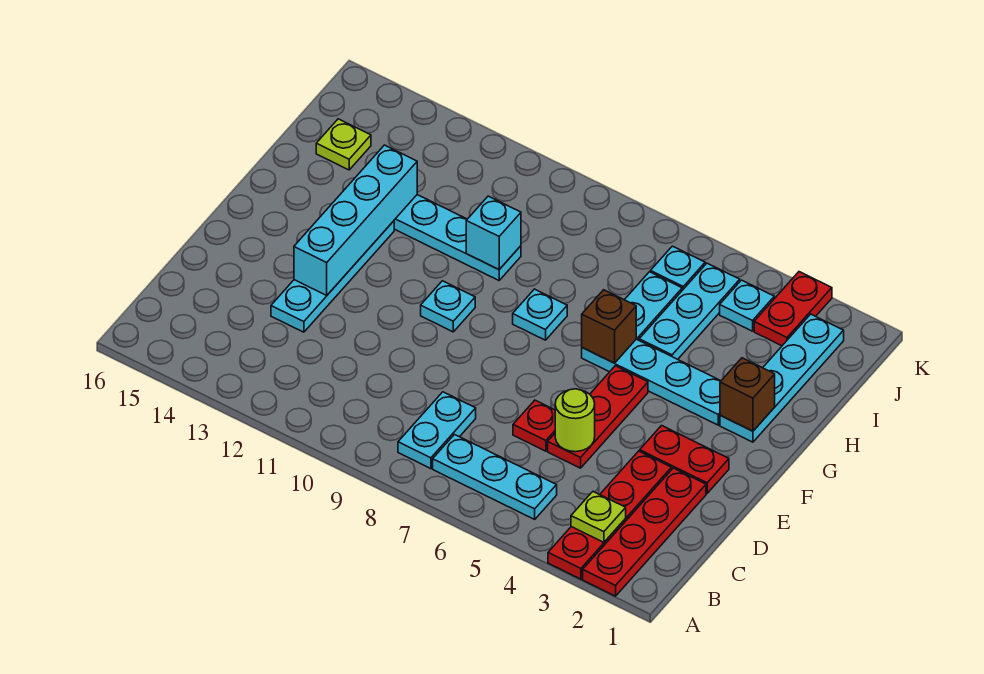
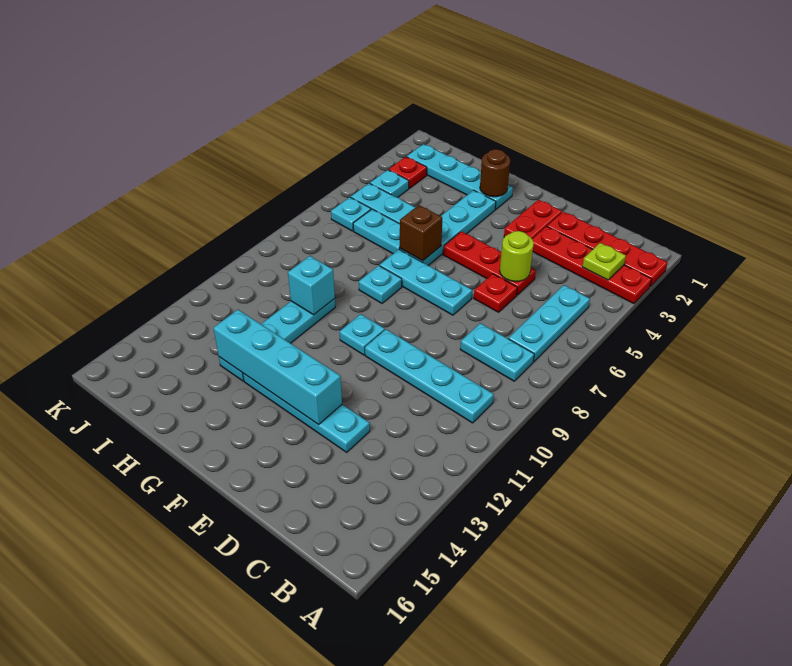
none -> cyan 1x4 plate [365,329,494,423]
none -> cyan 1x3 plate [380,250,472,315]
brown 1x1 brick [720,358,775,431] -> brown 1x1 round brick [480,149,510,197]
lime 1x1 plate [316,119,371,170] -> none
red 1x2 plate [754,272,832,346] -> red 1x1 plate [389,157,427,188]

